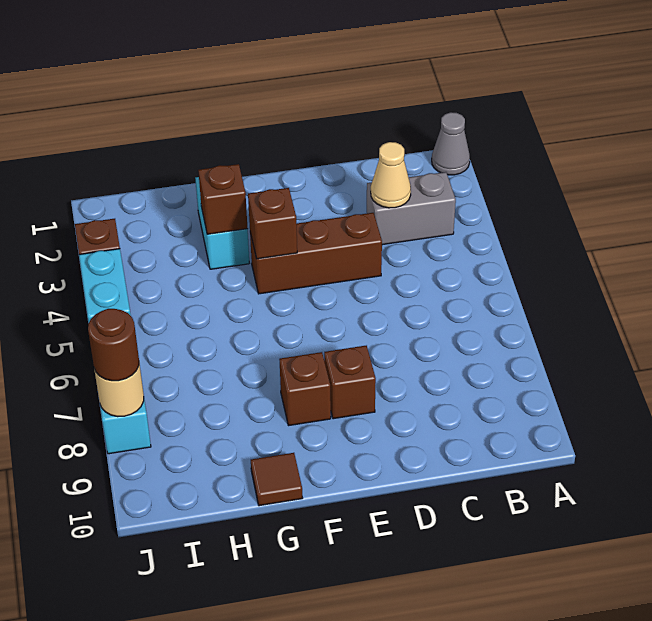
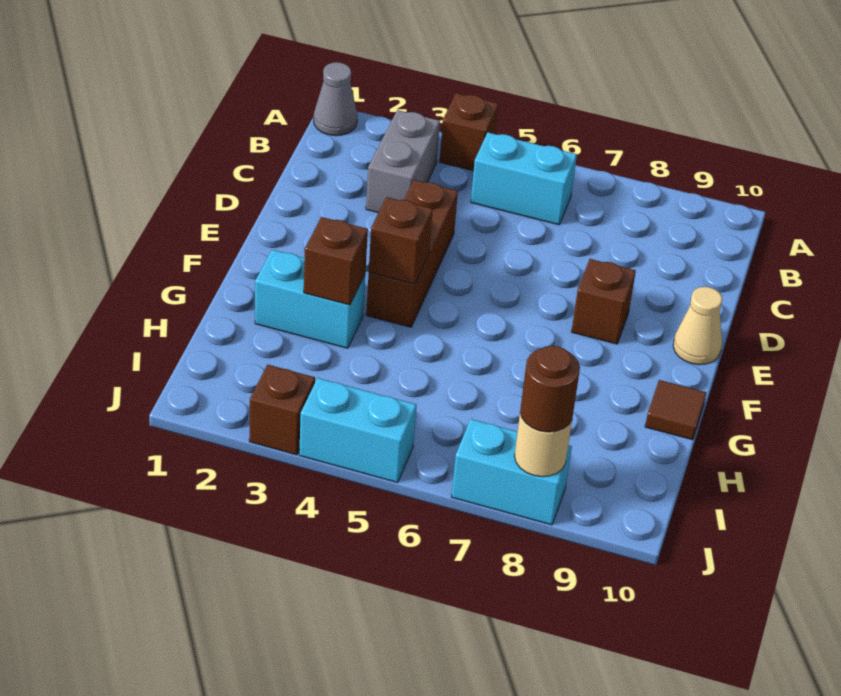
none -> cyan 1x2 brick [471,132,577,225]
tan 1x1 cone [371,142,411,208] -> tan 1x1 cone moved to [673,287,722,365]
brown 1x1 brick [279,352,331,426] -> brown 1x1 brick moved to [439,93,498,171]

